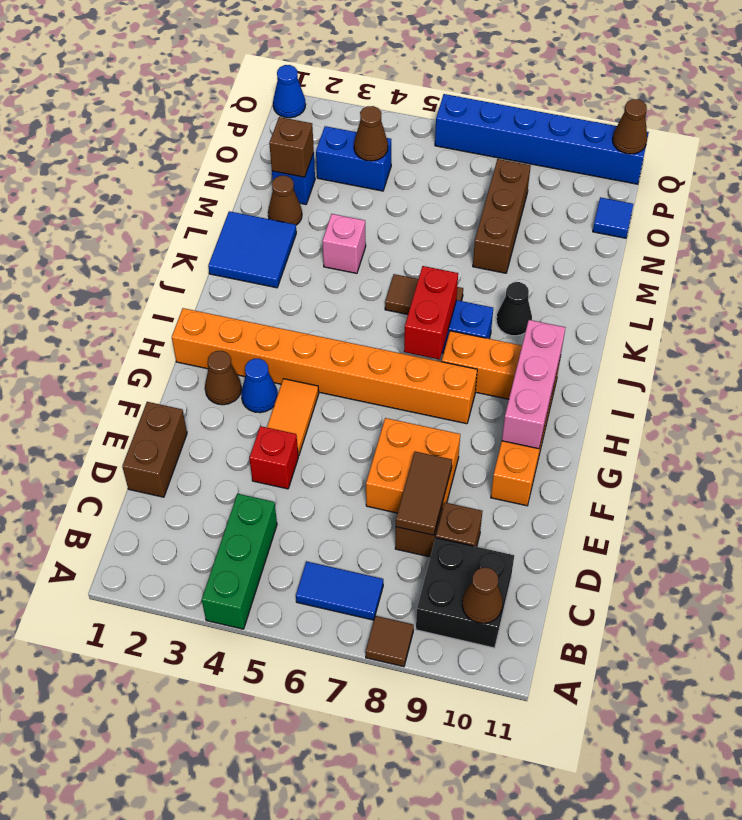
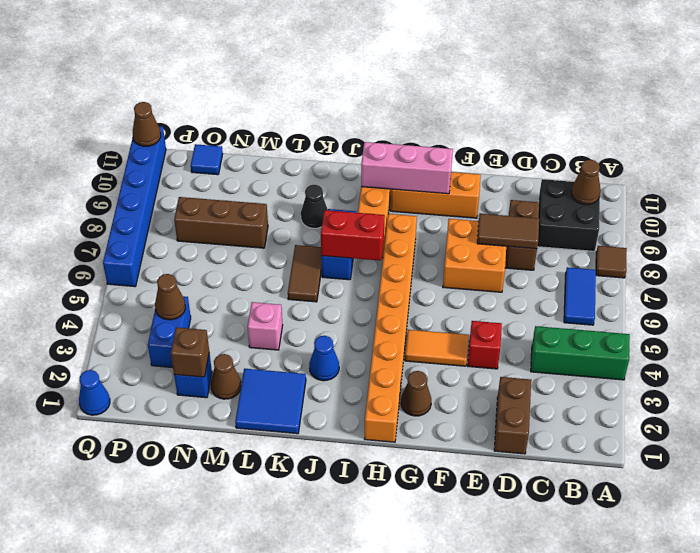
brown 1x2 brick [122,402,187,497] -> brown 1x2 brick turned to [494,377,531,454]
blue 1x1 cone [241,359,278,413] -> blue 1x1 cone moved to [309,336,339,381]

